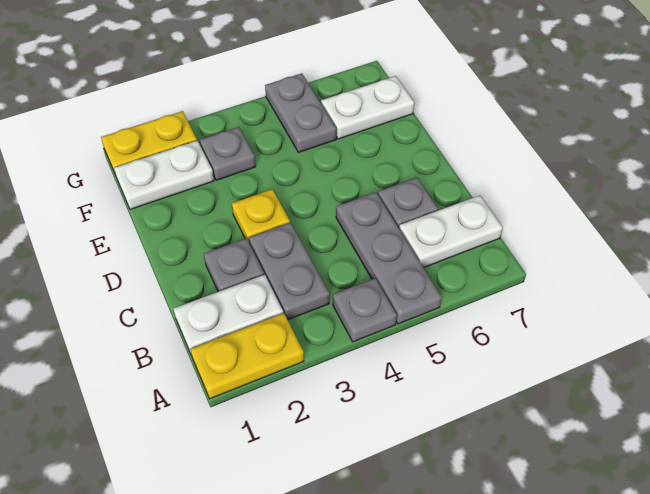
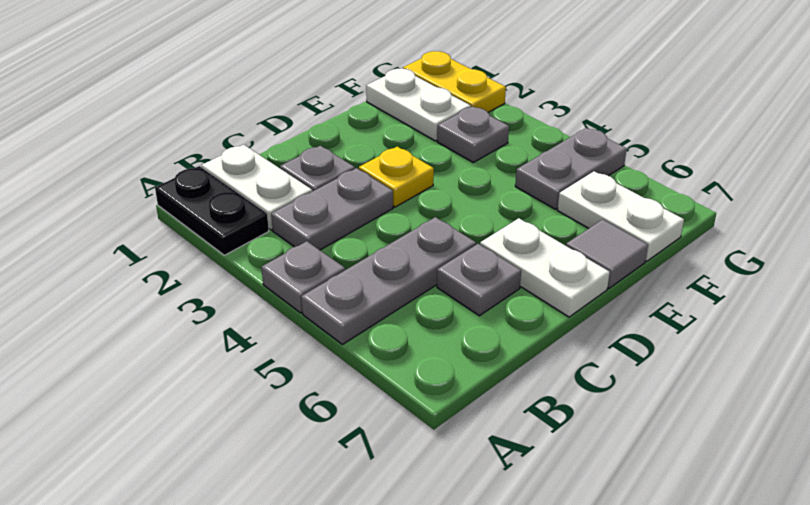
yellow 1x2 plate [190,313,304,399] -> black 1x2 plate [155,166,269,255]
white 1x2 plate [399,195,503,268] -> white 1x2 plate moved to [480,218,610,317]
none -> grey 1x1 tile [566,219,648,288]

